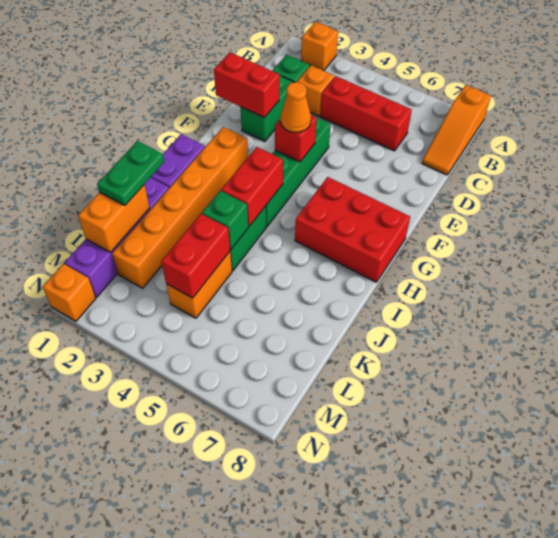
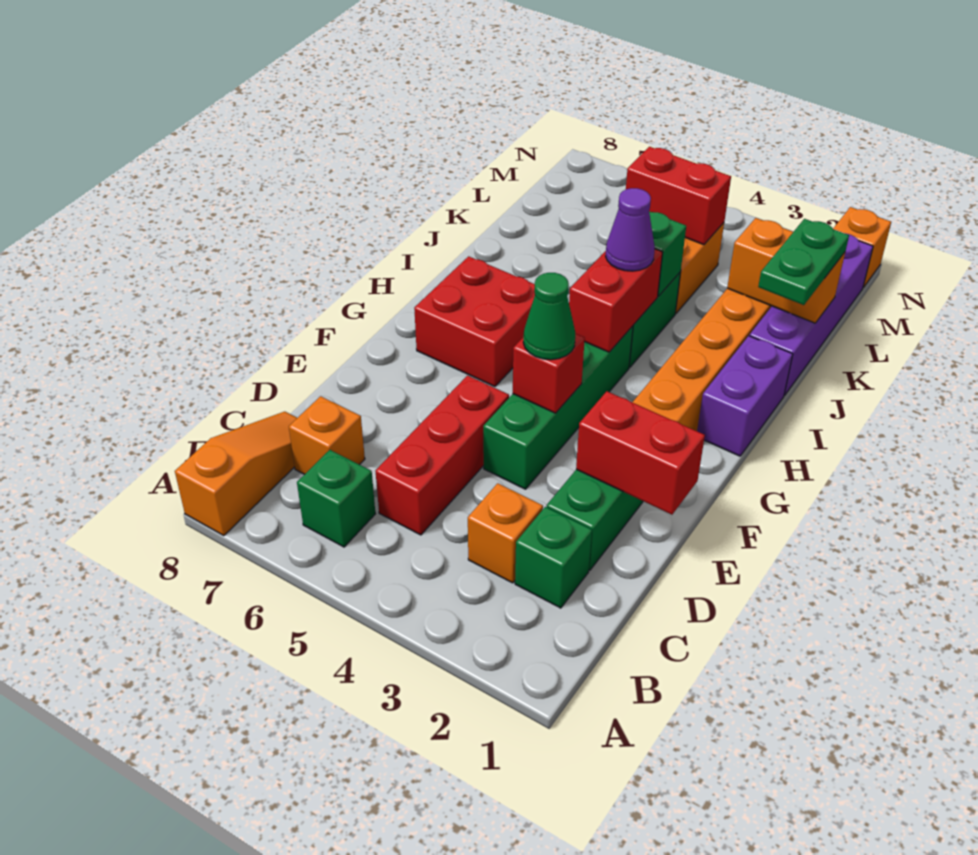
orange 1x1 brick [301,22,338,71] -> orange 1x1 brick moved to [289,396,365,474]
none -> green 1x1 brick [297,450,375,547]
red 1x3 brick [320,76,412,151] -> red 1x3 brick turned to [376,376,509,535]
orange 1x1 cone [281,82,311,133] -> green 1x1 cone [523,273,576,360]
red 2x3 brick [295,177,410,282] -> red 2x2 brick [414,256,535,387]
none -> purple 1x1 cone [606,188,655,271]
orange 1x2 brick [78,185,150,252] -> orange 1x2 brick turned to [727,218,845,323]
red 1x2 brick [161,214,230,298] -> red 1x2 brick turned to [626,147,731,245]

